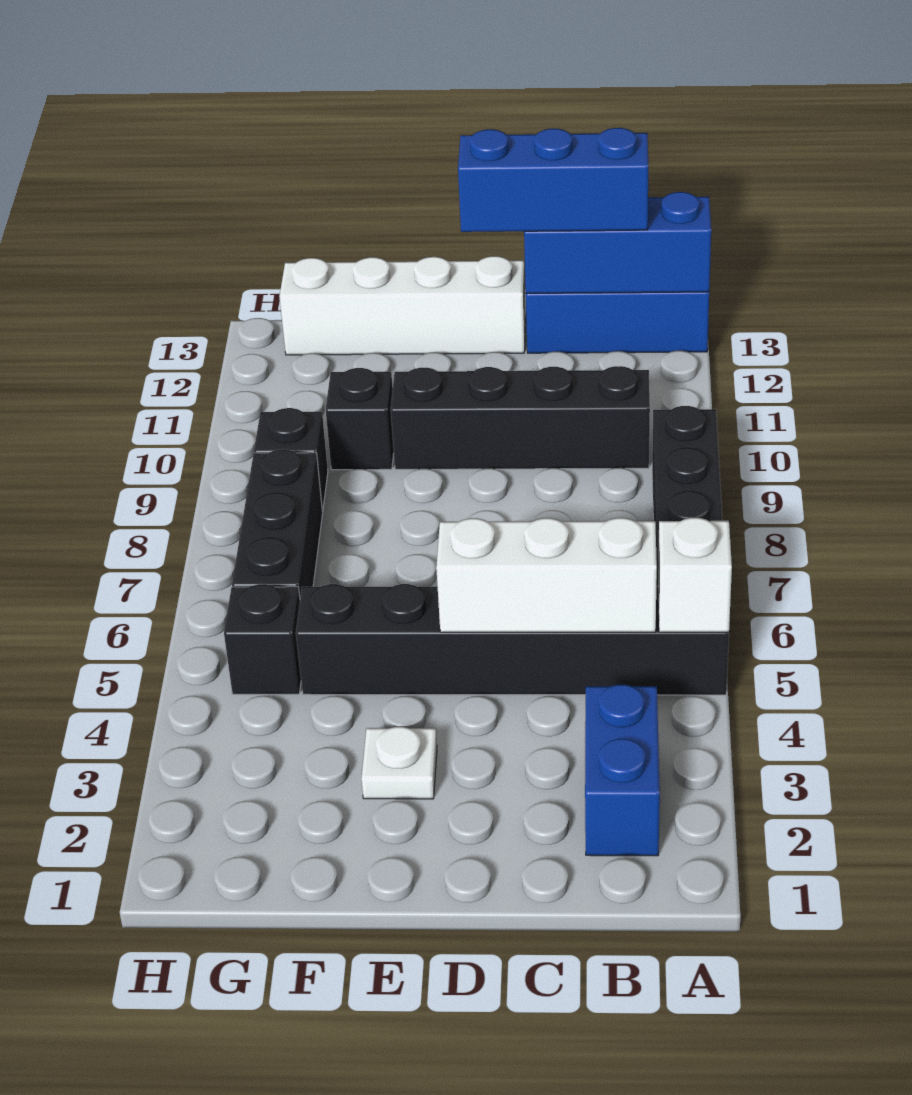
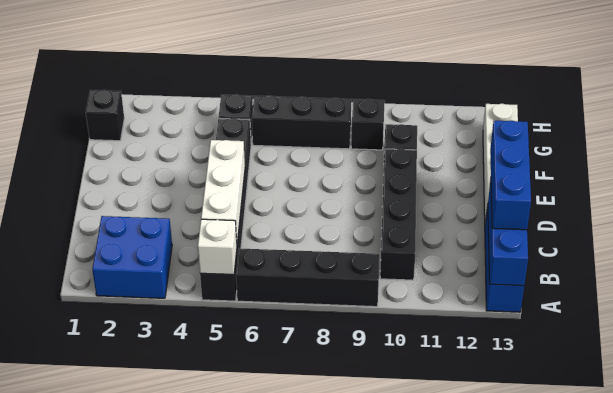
blue 1x2 brick [585,685,660,856] -> blue 2x2 brick [92,216,172,298]
white 1x1 plate [361,727,437,799] -> none
none -> black 1x1 brick [86,90,124,141]

